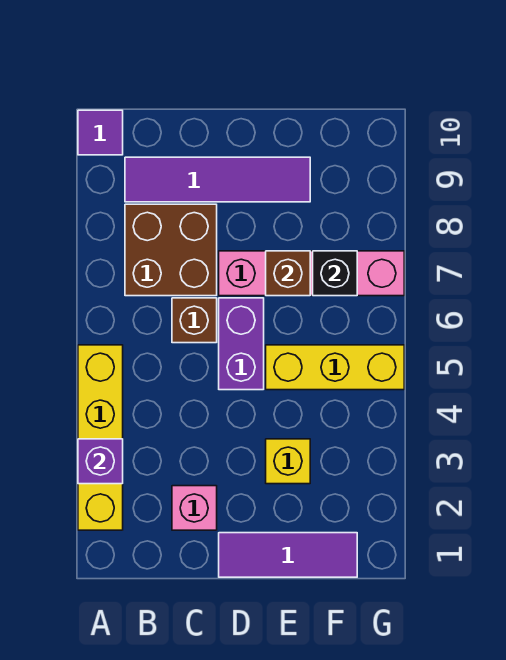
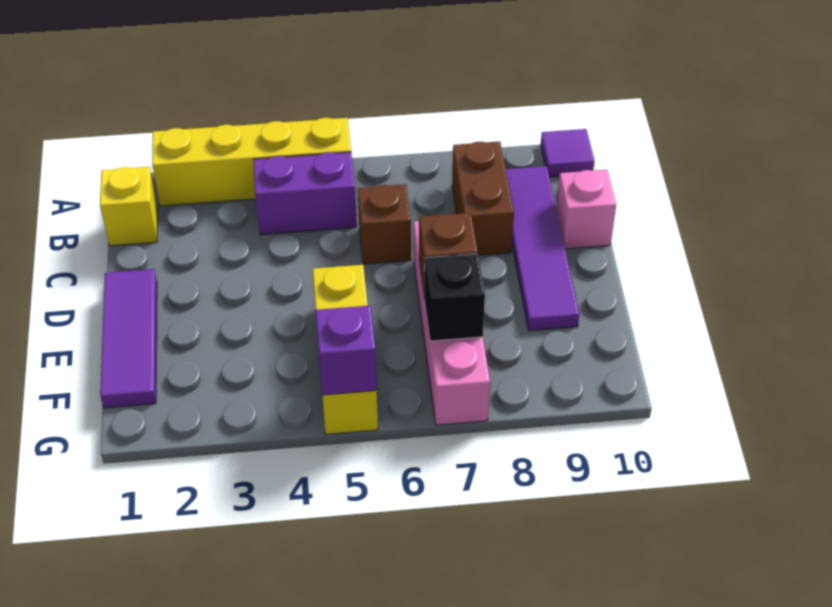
purple 1x1 brick [78,439,123,484] -> purple 1x1 brick moved to [316,306,377,395]
brown 2x2 brick [125,204,217,296] -> brown 1x2 brick [452,141,514,255]
pink 1x1 brick [172,486,217,530] -> pink 1x1 brick moved to [556,170,616,249]
purple 1x2 brick [219,298,264,390] -> purple 1x2 brick moved to [253,152,357,235]
yellow 1x1 brick [266,439,310,484] -> yellow 1x1 brick moved to [100,167,158,246]

